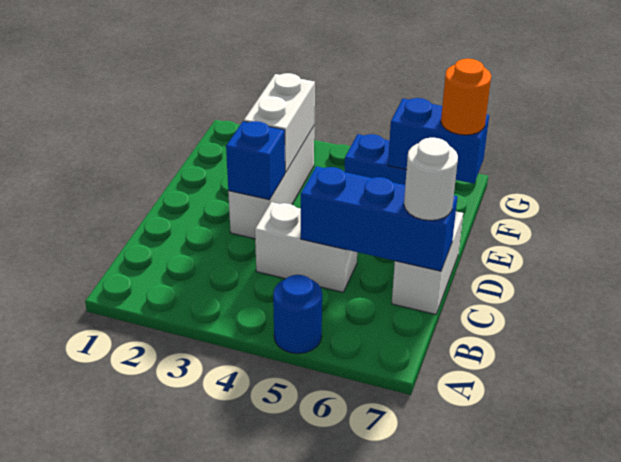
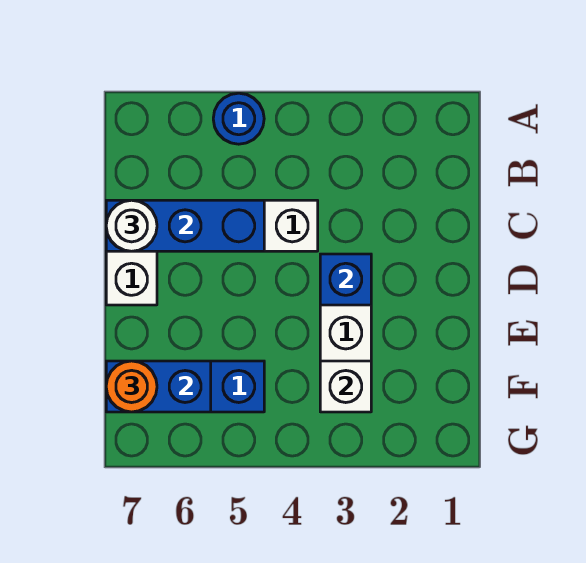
white 1x2 brick [244,73,315,173] -> white 1x1 brick [320,361,371,412]

